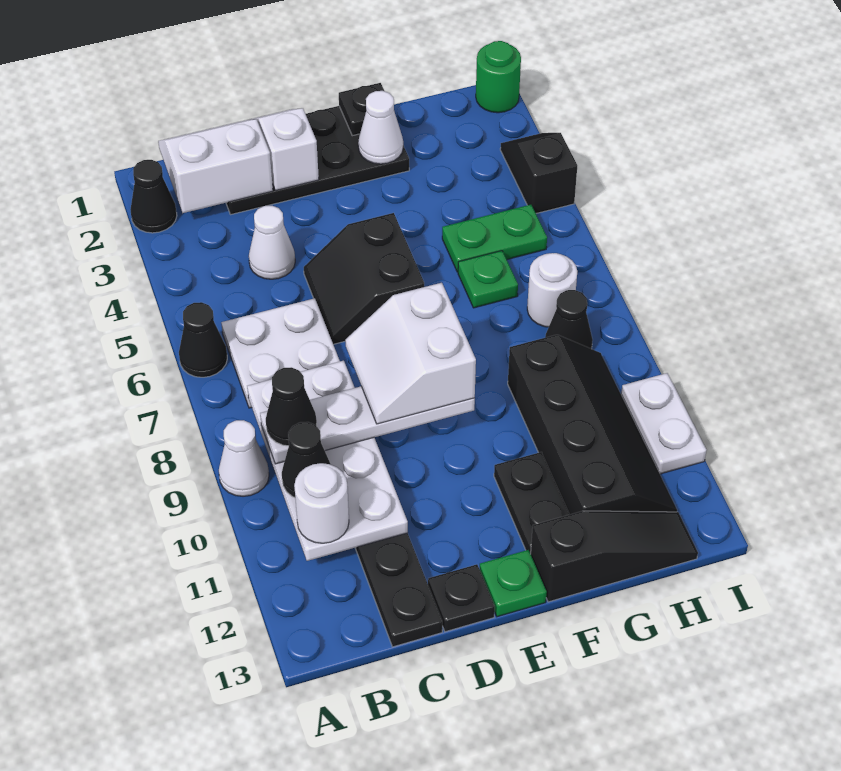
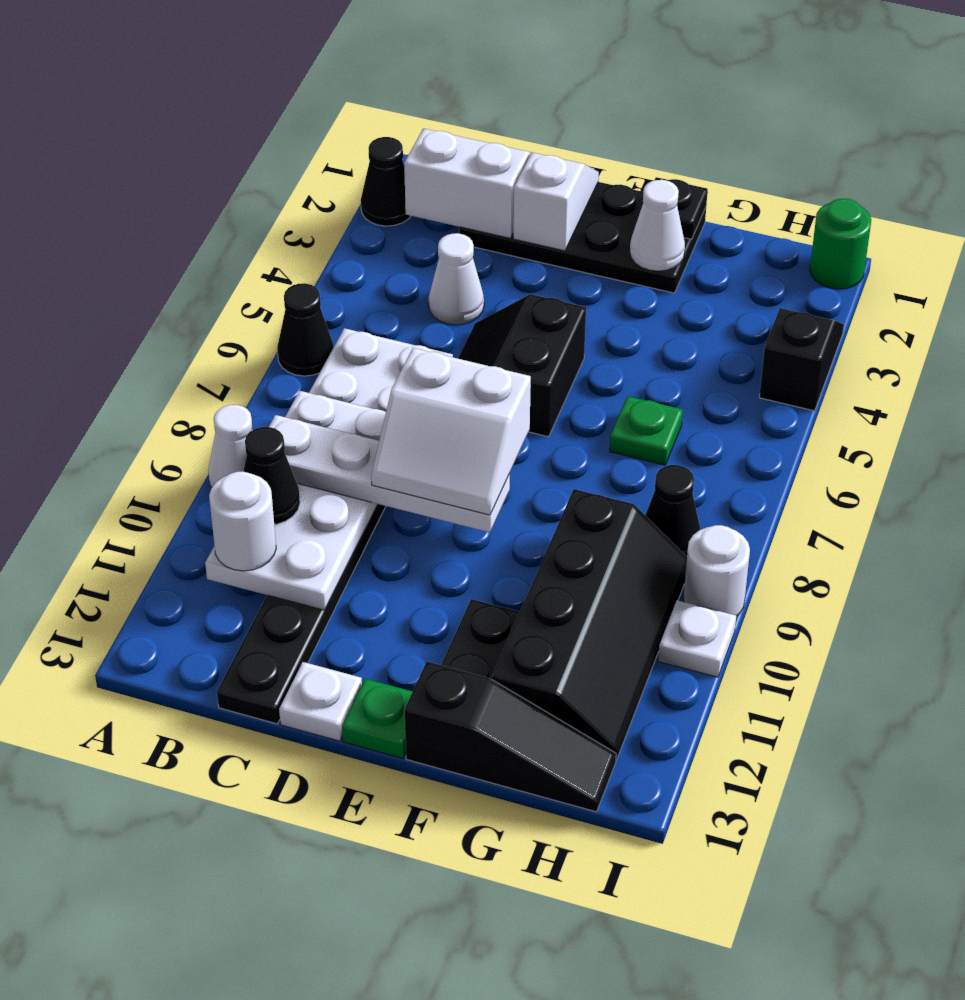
black 1x1 cone [266,367,317,446] -> none
white 2x2 slope [345,283,476,424] -> white 2x2 slope turned to [371,348,531,515]
black 1x1 plate [428,564,495,632] -> white 1x1 plate [279,662,362,741]
green 1x2 plate [442,205,547,272] -> none
white 1x1 round brick [527,253,577,327] -> white 1x1 round brick moved to [683,525,750,616]
white 1x2 plate [621,373,706,474] -> white 1x1 plate [658,600,736,677]

